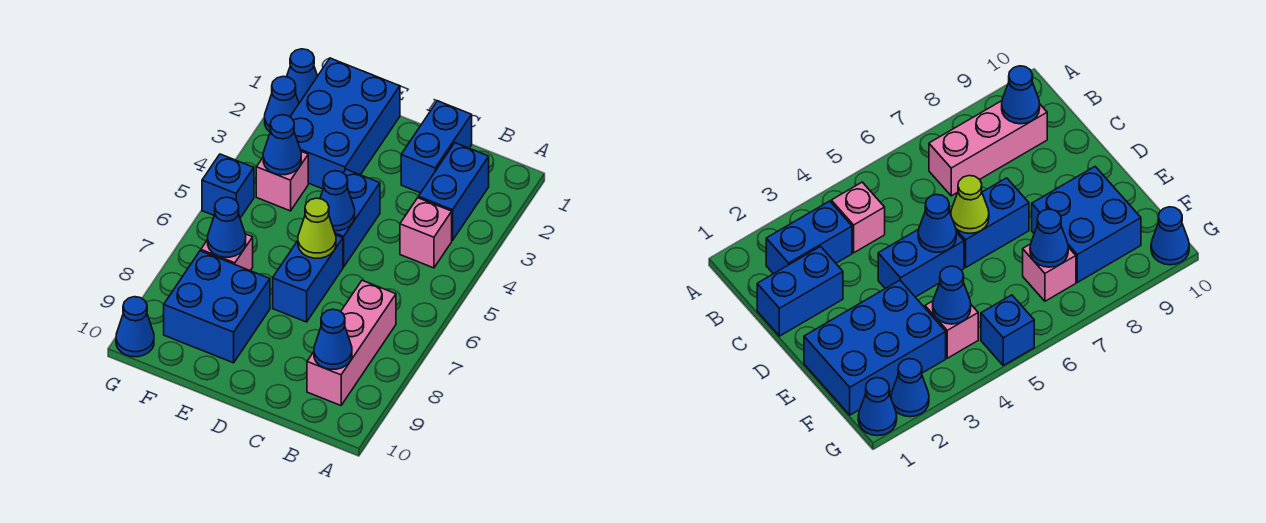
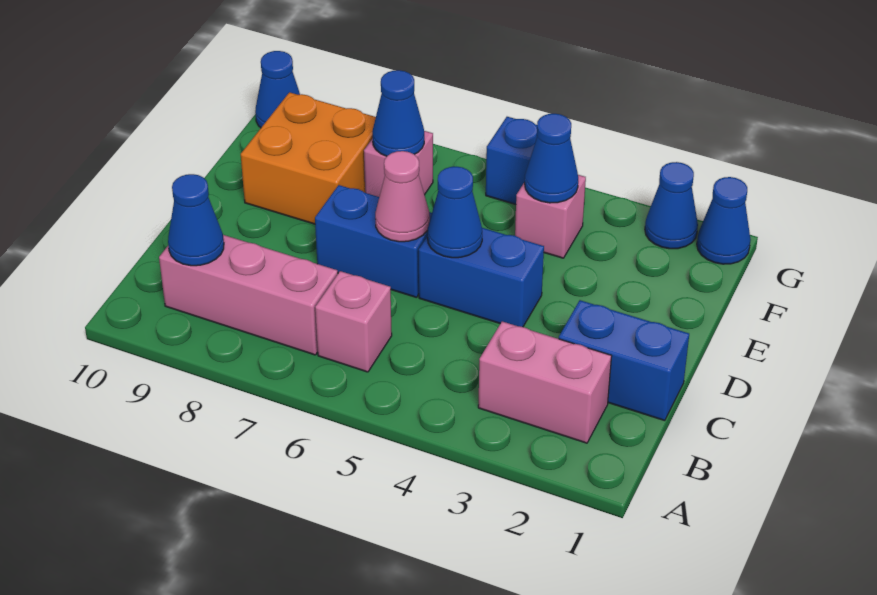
blue 1x2 brick [418,143,489,240] -> pink 1x2 brick [478,321,612,443]
pink 1x1 brick [400,198,452,268] -> pink 1x1 brick moved to [315,271,392,372]
lime 1x1 cone [298,198,336,258] -> pink 1x1 cone [375,151,430,242]
blue 2x3 brick [290,58,400,189] -> none
blue 2x2 brick [164,251,270,363] -> orange 2x2 brick [241,92,376,224]

